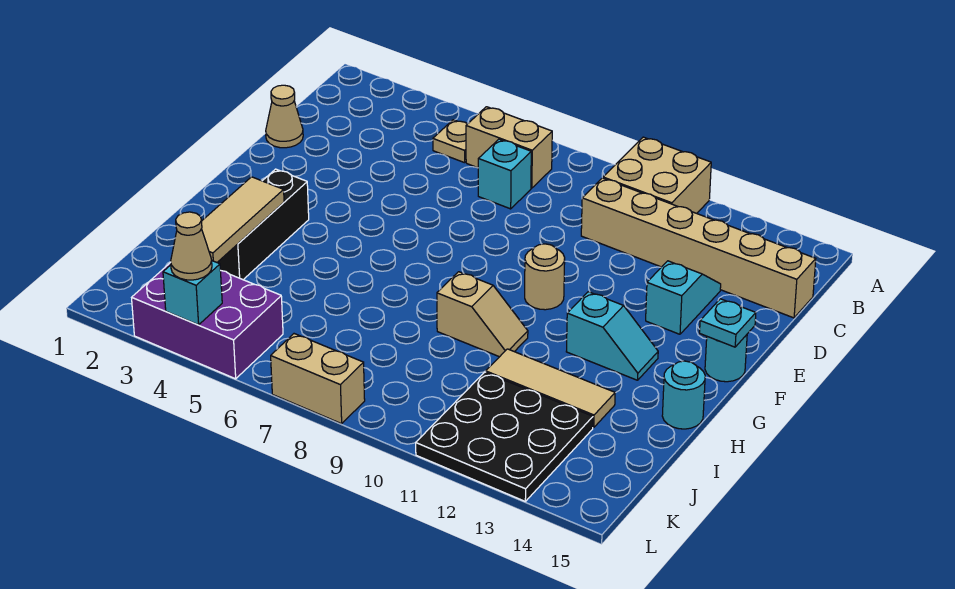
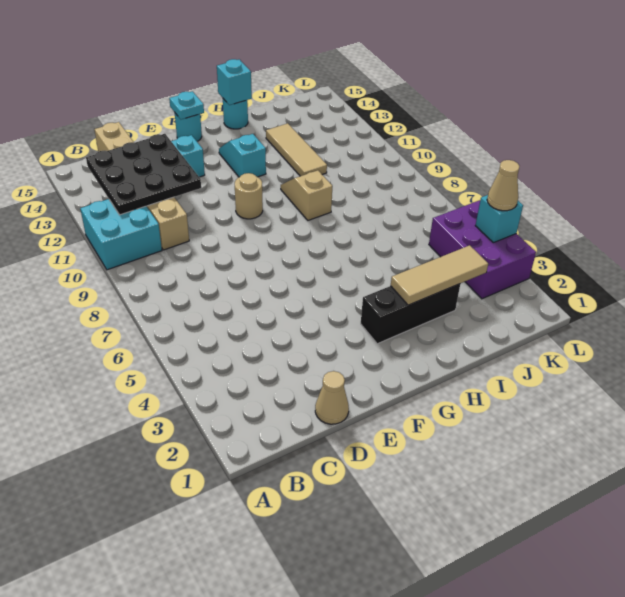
tan 2x2 brick [603,137,711,213] -> cyan 2x2 brick [80,199,162,270]
tan 1x1 plate [433,120,467,163] -> none
tan 1x2 brick [466,107,552,188] -> none
cyan 1x1 brick [478,139,531,209] -> cyan 1x1 brick moved to [217,59,252,105]
black 3x3 plate [416,372,593,501] -> black 3x3 plate moved to [86,134,201,215]
tan 1x2 brick [271,334,365,424] -> none

